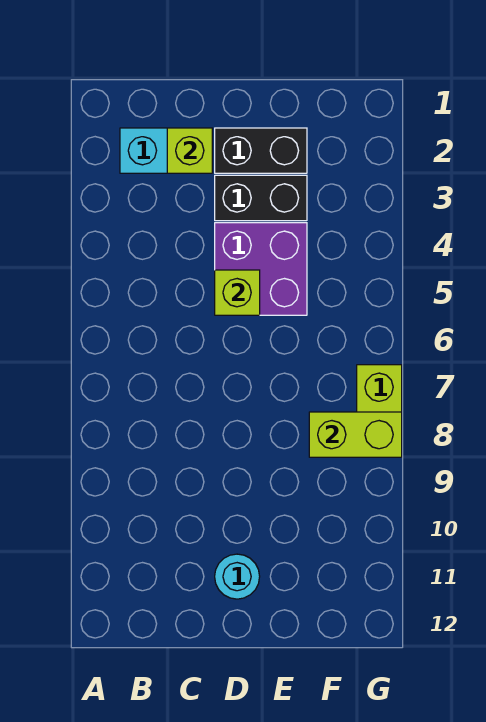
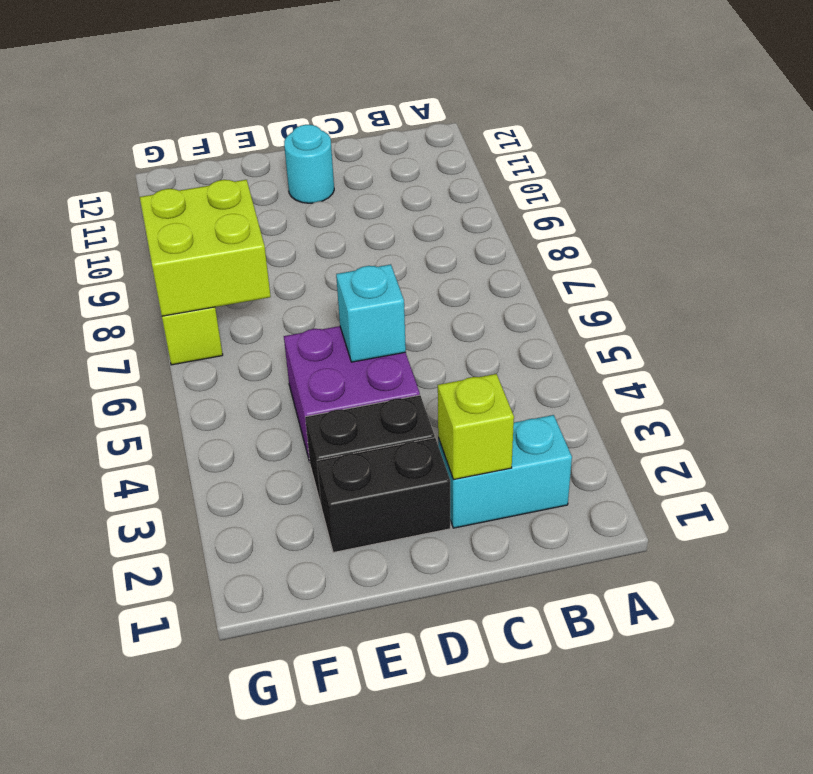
lime 1x1 brick [215,270,260,315] -> cyan 1x1 brick [336,264,406,362]
lime 1x2 brick [309,412,402,457] -> lime 2x2 brick [140,180,271,316]

